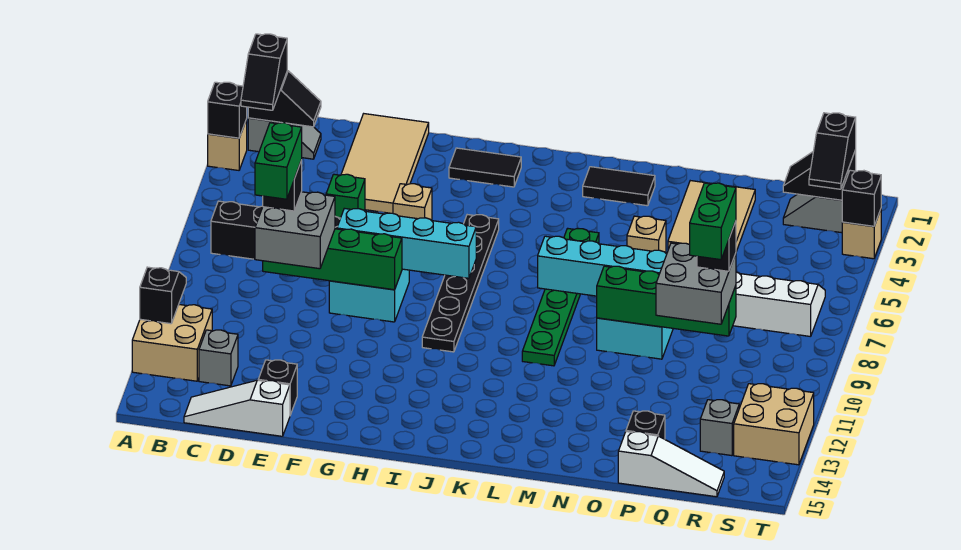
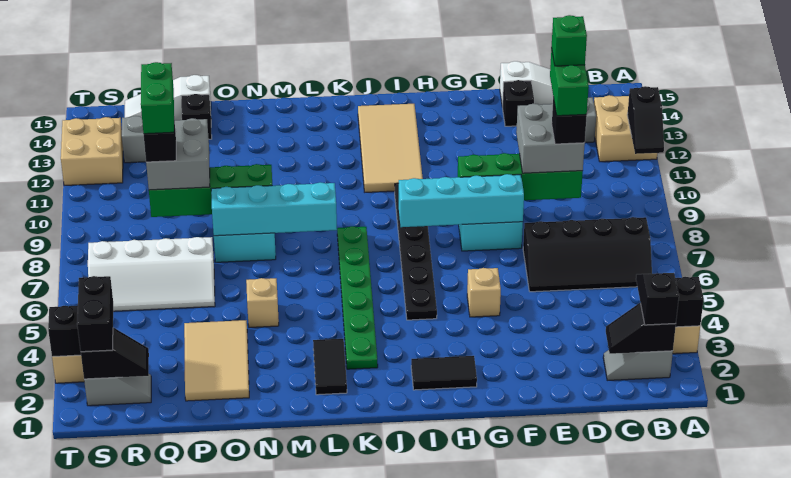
tan 2x4 tile [341,114,429,213] -> tan 2x4 tile moved to [358,104,423,192]
green 1x1 brick [326,174,365,218] -> green 1x1 brick moved to [552,15,587,66]
black 1x2 tile [583,167,655,206] -> black 1x2 tile turned to [313,339,347,395]
green 1x6 plate [522,228,599,366] -> green 1x6 plate moved to [337,226,378,369]
black 1x2 slope [809,113,856,189] -> black 1x2 brick [77,276,113,352]

